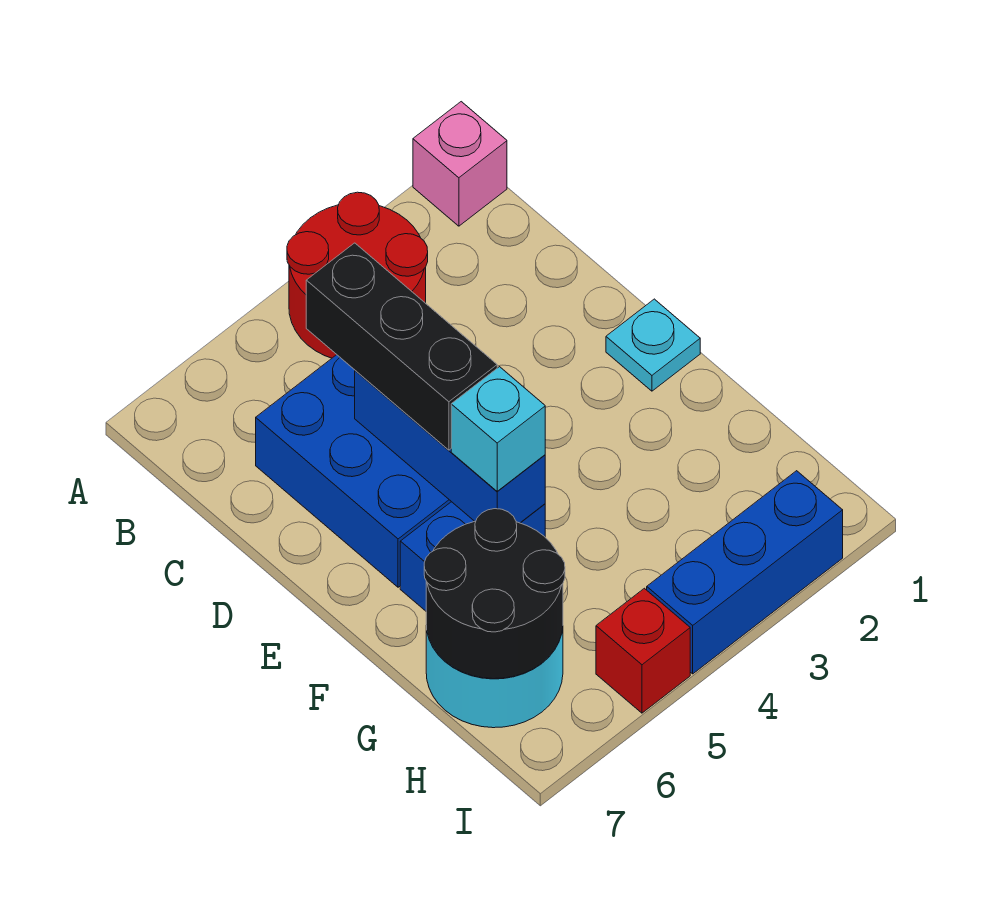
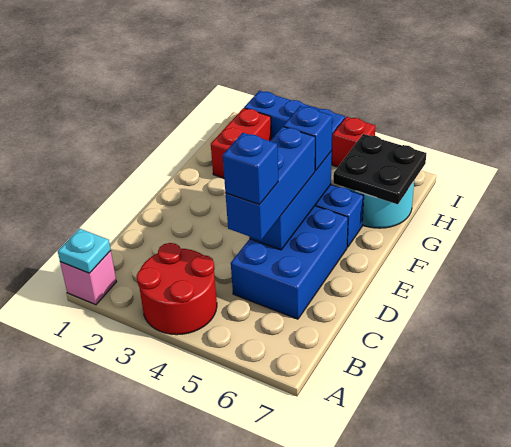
black 1x3 brick [306,243,497,450] -> blue 1x3 brick [226,127,315,240]
none -> blue 1x1 brick [223,133,278,204]
cyan 1x1 plate [606,299,700,391] -> cyan 1x1 plate moved to [58,228,111,273]
cyan 1x1 brick [451,367,545,491] -> blue 1x1 brick [283,106,332,171]
none -> red 1x2 brick [211,108,271,178]
black 2x2 round brick [424,509,565,679] -> black 2x2 plate [333,134,426,204]

